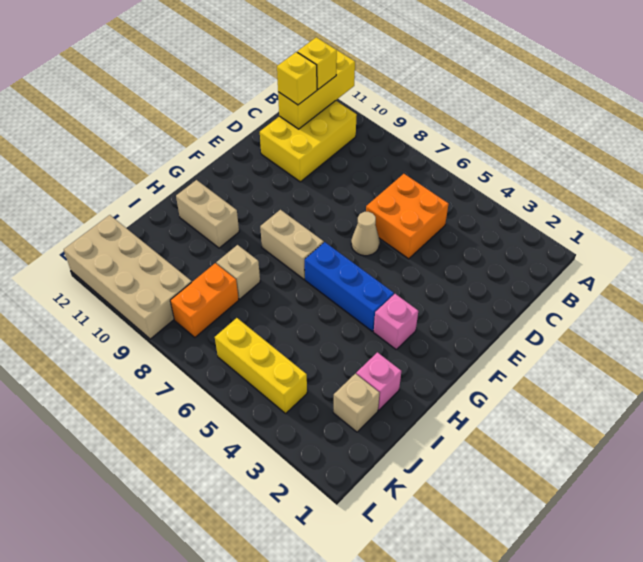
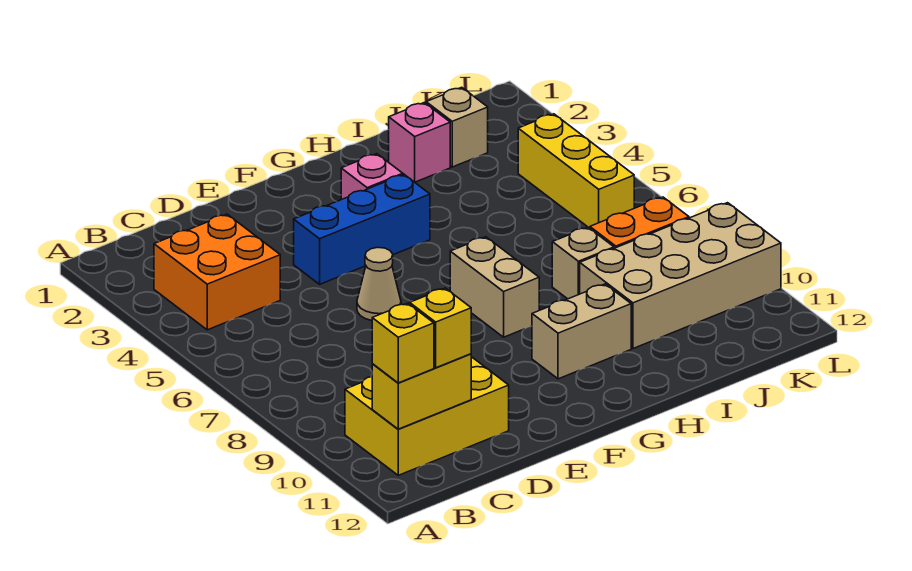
yellow 1x3 brick [278,50,355,129] -> yellow 1x2 brick [372,354,471,429]
orange 2x2 brick [366,174,449,259] -> orange 2x2 brick moved to [154,214,280,330]
blue 1x3 brick [305,242,394,331] -> blue 1x3 brick turned to [294,175,430,284]
tan 1x2 brick [176,180,239,248] -> tan 1x2 brick turned to [532,284,631,379]
tan 2x4 brick [64,215,192,339] -> tan 2x4 brick turned to [580,203,781,349]

